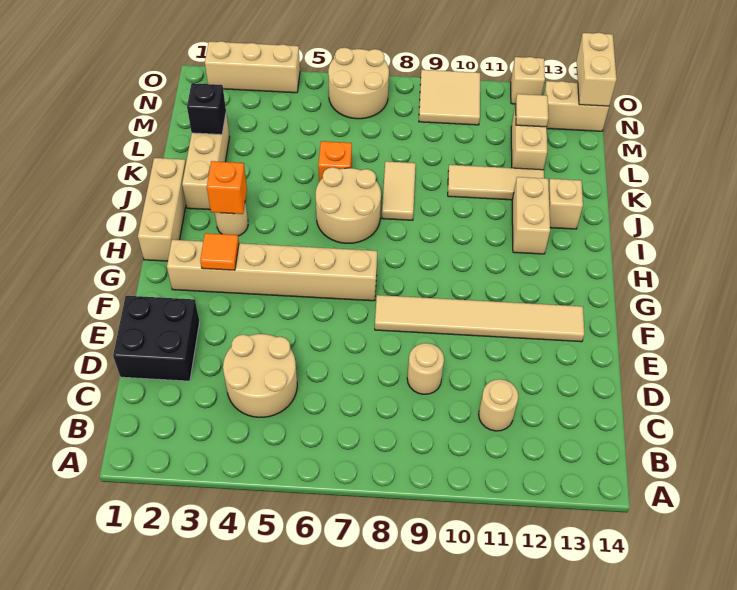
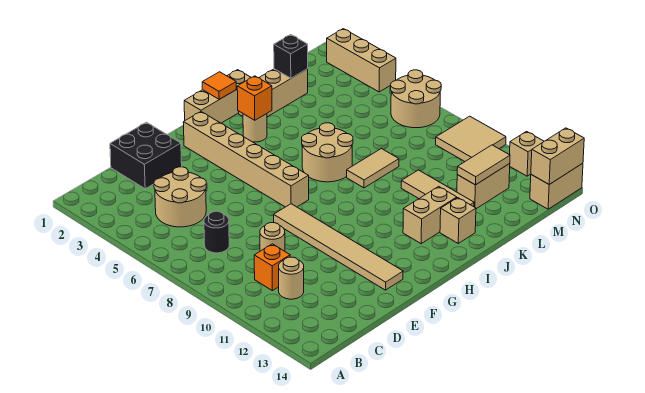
none -> black 1x1 round brick [204,211,229,253]
orange 1x1 tile [200,233,239,270] -> orange 1x1 tile moved to [202,72,236,99]
orange 1x1 brick [318,141,352,182] -> orange 1x1 brick moved to [254,244,290,291]
tan 1x1 tile [516,94,548,127] -> tan 1x2 tile [457,145,510,185]
tan 1x2 brick [544,81,609,131] -> tan 1x2 brick turned to [530,163,583,209]

